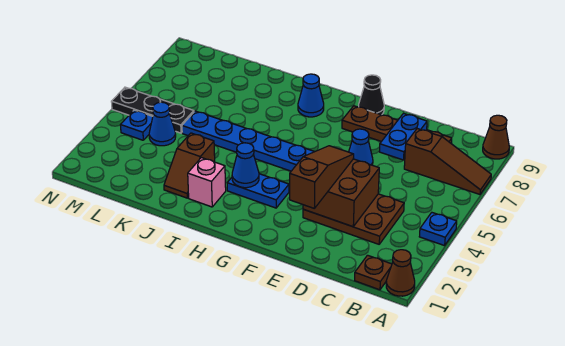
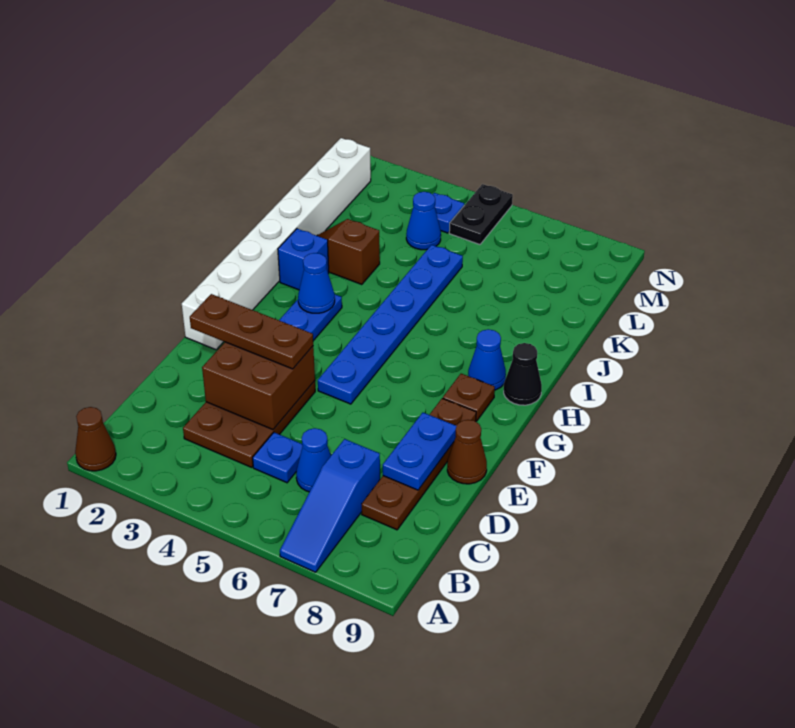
blue 1x1 plate [419,213,457,246] -> blue 1x1 plate moved to [253,432,303,483]
brown 1x3 slope [404,129,491,194] -> blue 1x3 slope [280,439,380,572]
brown 1x1 cone [483,115,509,159] -> brown 1x1 cone moved to [447,420,487,484]
brown 1x1 plate [355,255,392,290] -> brown 1x1 plate moved to [443,374,495,421]
blue 1x2 plate [379,113,427,160] -> blue 1x2 plate turned to [383,413,456,490]
brown 1x3 slope [290,146,354,208] -> brown 1x3 plate [190,294,313,369]
blue 1x1 cone [349,129,373,165] -> blue 1x1 cone moved to [296,428,331,492]
none -> white 1x8 brick [182,138,371,350]
black 1x1 cone [359,75,384,115] -> black 1x1 cone moved to [504,343,542,405]
pink 1x1 brick [188,158,226,207] -> blue 1x1 brick [278,229,329,290]
black 1x3 plate [111,87,194,133] -> black 1x2 plate [449,184,513,244]

